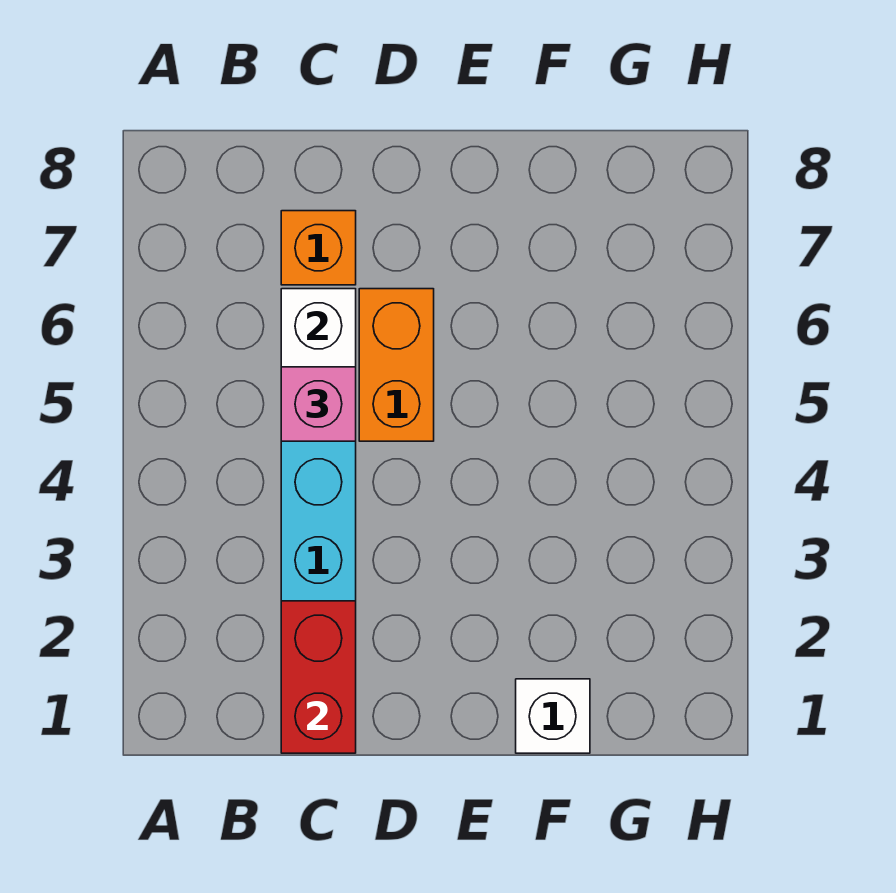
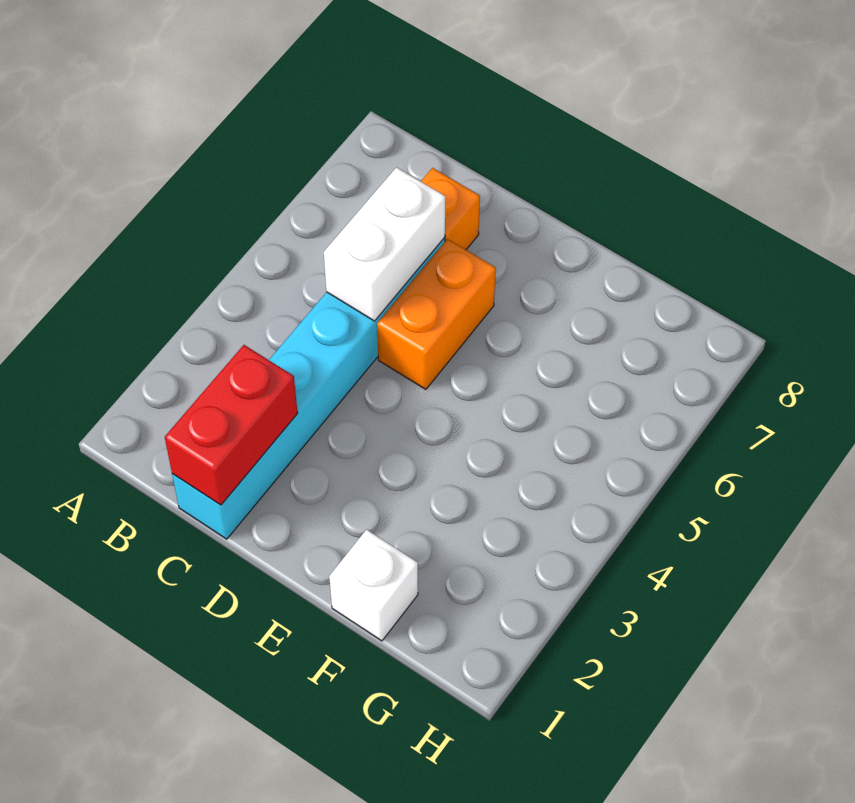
pink 1x1 brick [281,367,356,441] -> none

